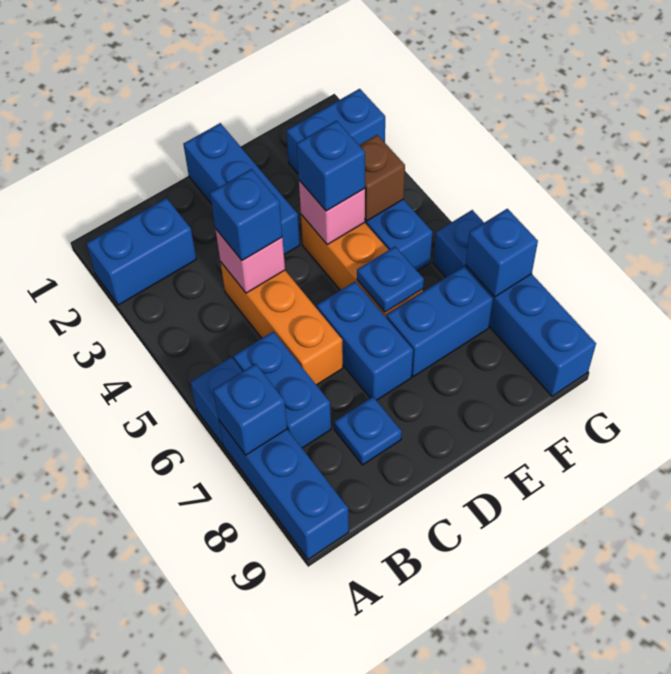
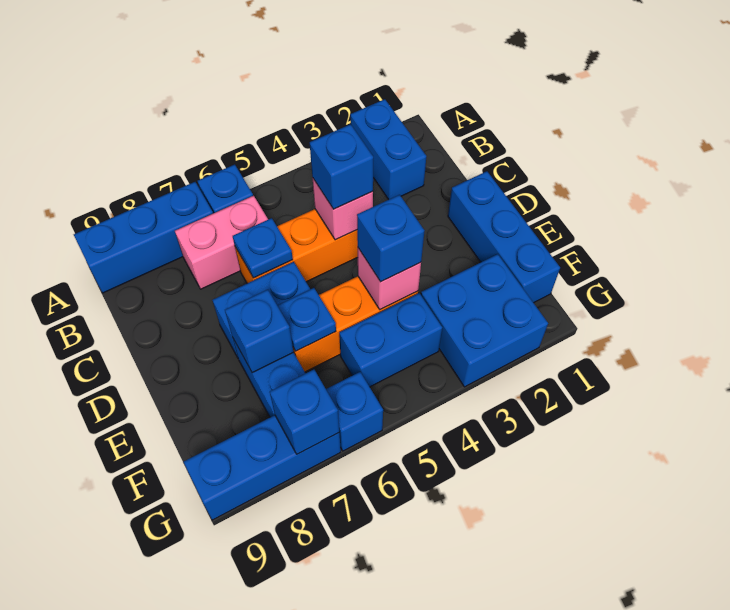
blue 1x1 brick [213,364,287,455] -> blue 1x1 brick moved to [225,290,293,373]
blue 1x2 brick [233,332,331,448] -> pink 1x2 brick [175,196,268,289]
blue 1x1 plate [334,397,402,465] -> blue 1x1 plate moved to [233,218,293,278]
blue 1x3 brick [183,123,300,255] -> blue 1x3 brick turned to [448,171,560,303]
blue 1x2 brick [286,89,385,173] -> blue 2x2 brick [421,254,548,387]
brown 1x1 brick [359,135,405,221] -> none

